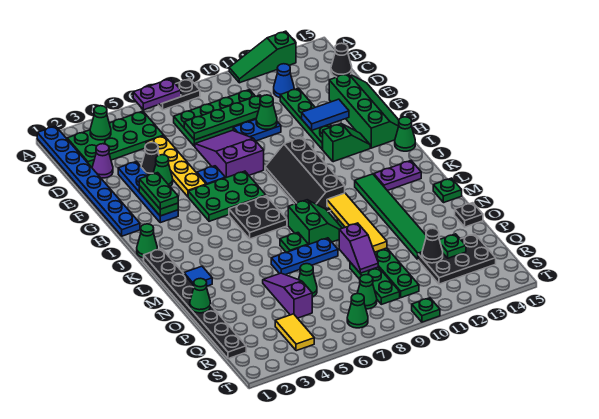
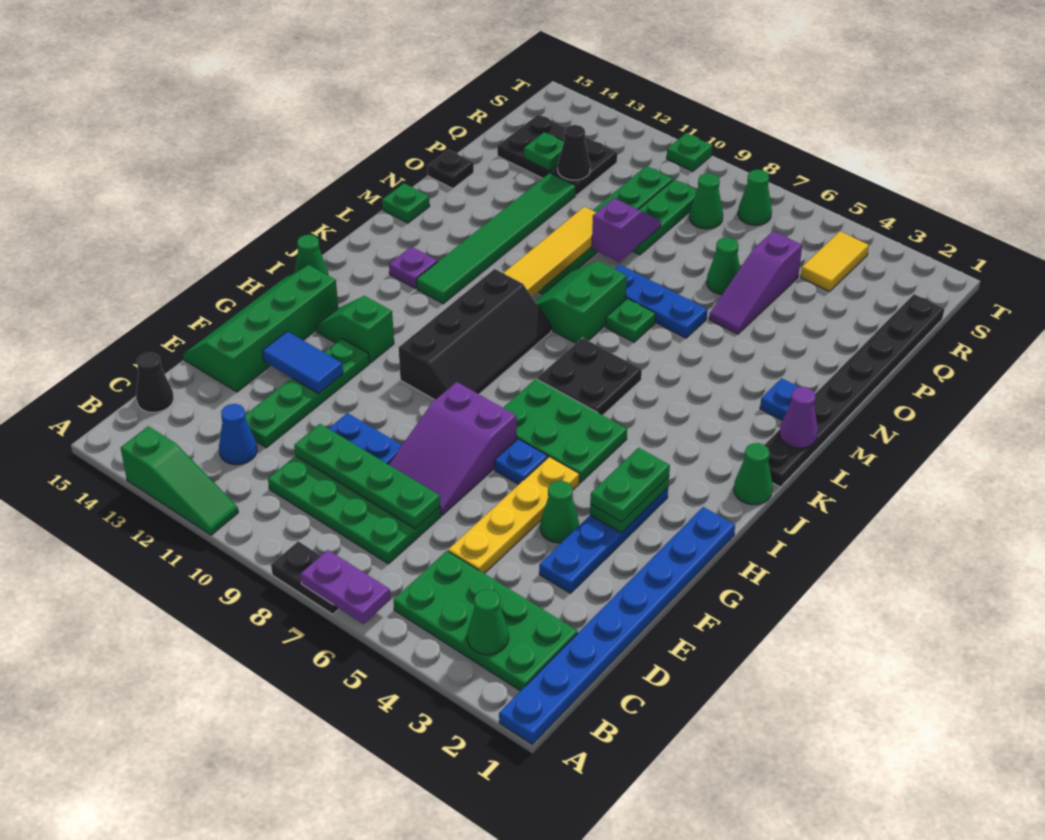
purple 1x1 cone [92,144,113,178] -> purple 1x1 cone moved to [780,387,818,448]
black 1x1 cone [141,142,159,175] -> none
green 1x1 cone [256,95,277,129] -> none
purple 1x2 plate [374,161,421,191] -> purple 1x1 plate [389,247,438,289]
blue 1x1 tile [184,266,212,286] -> blue 1x1 plate [760,378,798,420]
green 1x1 cone [190,278,211,313] -> none

